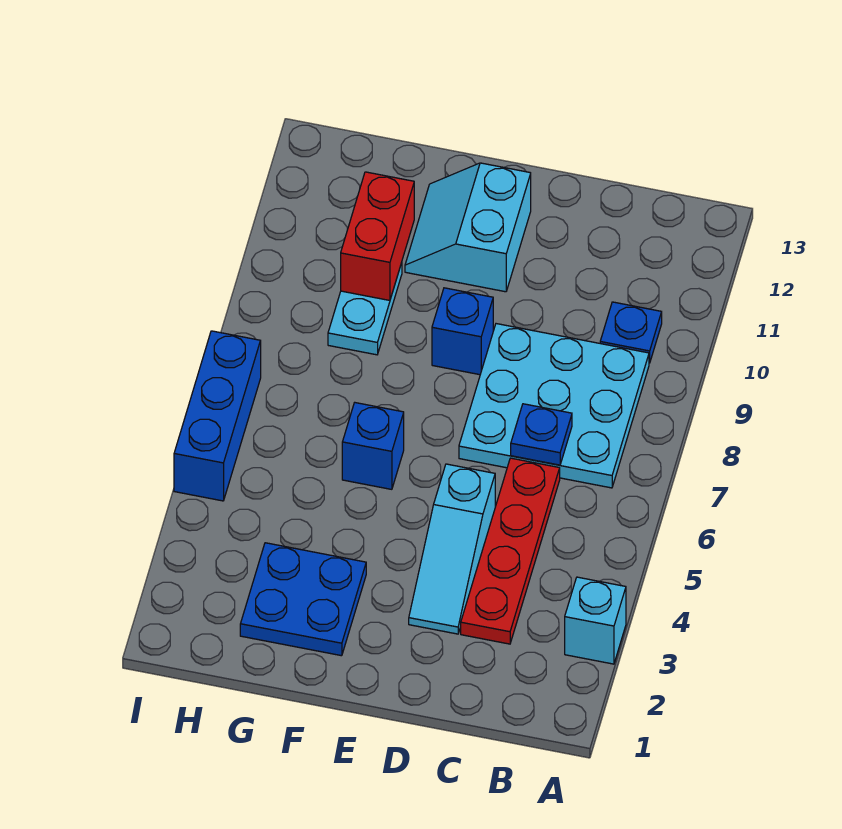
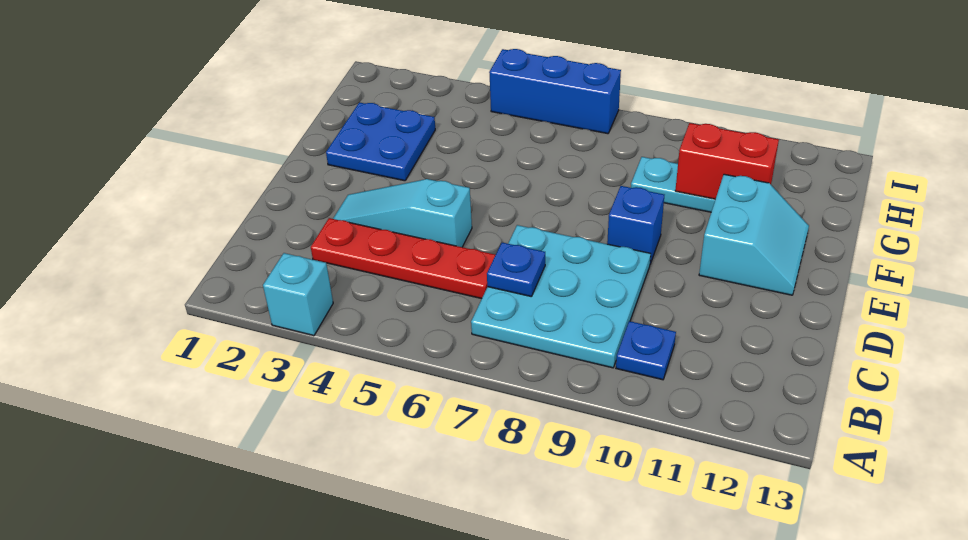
cyan 2x2 slope [405,163,531,292] -> cyan 2x2 slope turned to [699,174,809,295]
blue 1x1 brick [342,403,404,489] -> none

